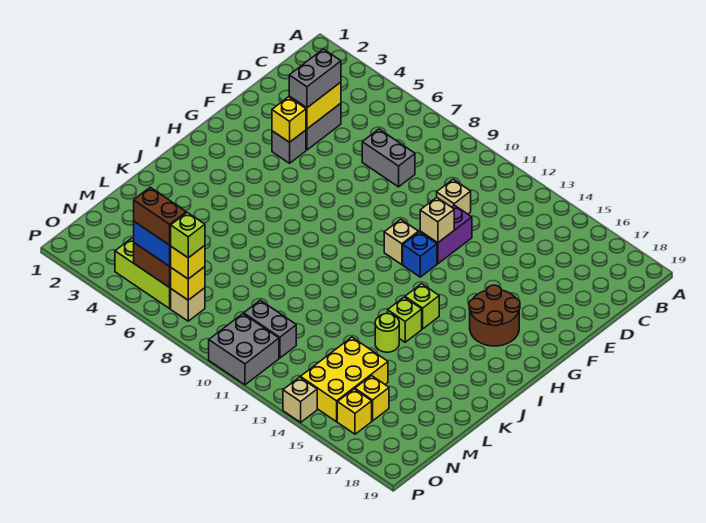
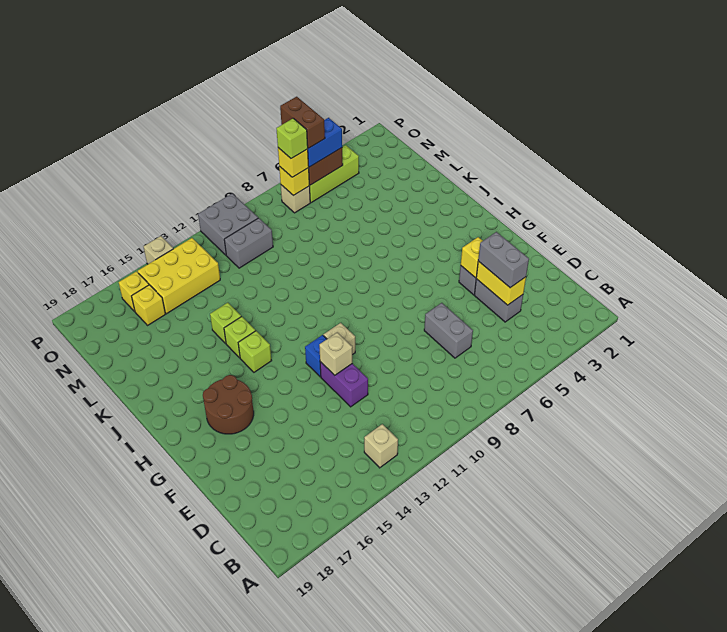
grey 1x2 brick [362,129,415,187] -> grey 1x2 brick turned to [424,303,473,358]
tan 1x1 brick [437,179,471,214] -> tan 1x1 brick moved to [364,424,398,468]
lime 1x1 round brick [375,314,399,352] -> lime 1x1 brick [210,303,241,343]
yellow 2x3 brick [300,337,388,422] -> yellow 2x3 brick turned to [138,238,220,314]
brown 1x2 brick [134,187,186,245] -> brown 1x2 brick turned to [280,97,325,148]

